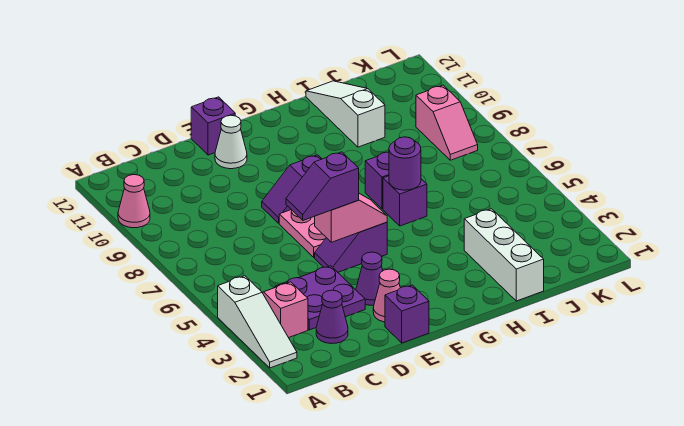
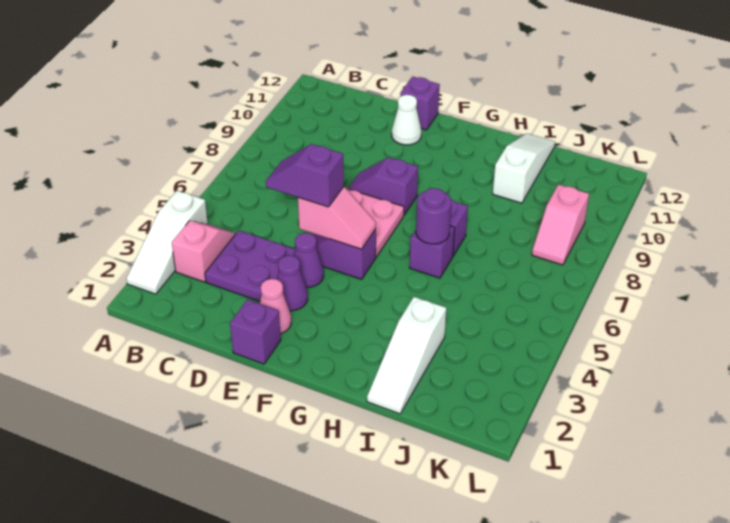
pink 1x1 cone [118,175,150,228] -> none
purple 1x1 cone [316,290,348,344] -> purple 1x1 cone moved to [294,233,324,287]
white 1x3 brick [464,209,544,301] -> white 1x3 slope [367,297,446,414]

